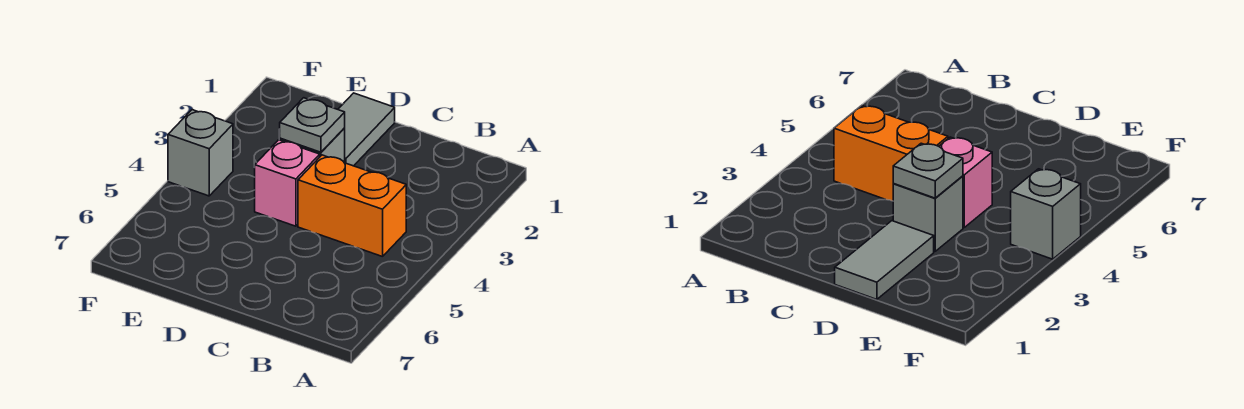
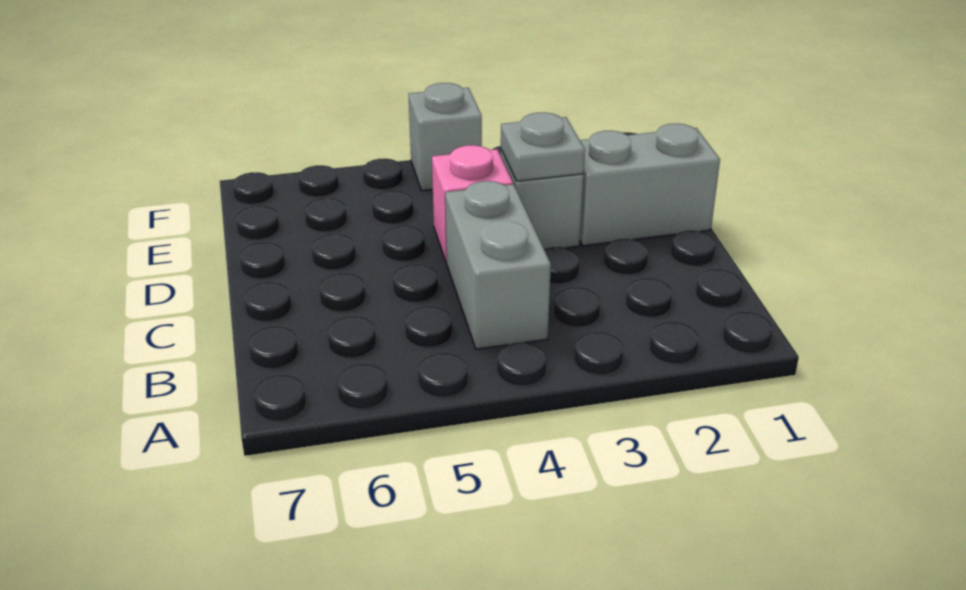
orange 1x2 brick [298,155,406,257] -> grey 1x2 brick [445,181,551,349]
grey 1x2 tile [338,93,395,166] -> grey 1x2 brick [580,124,720,246]

